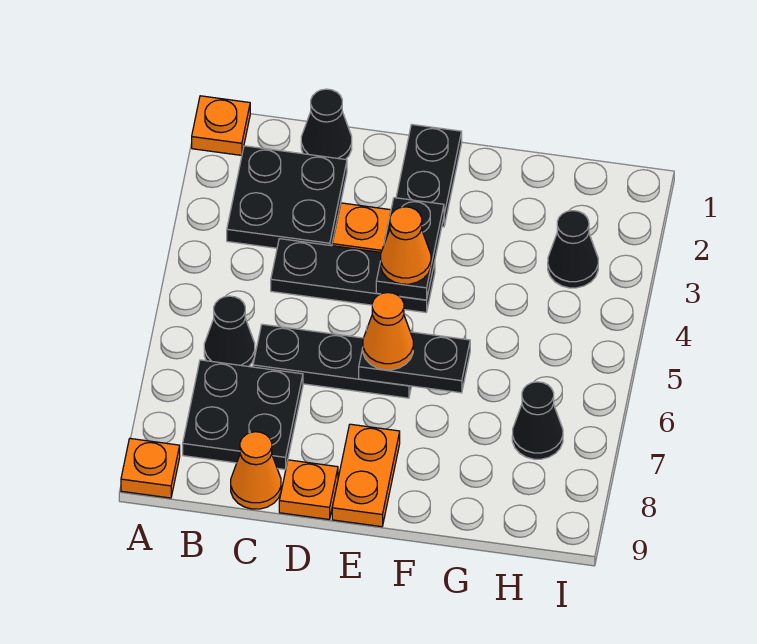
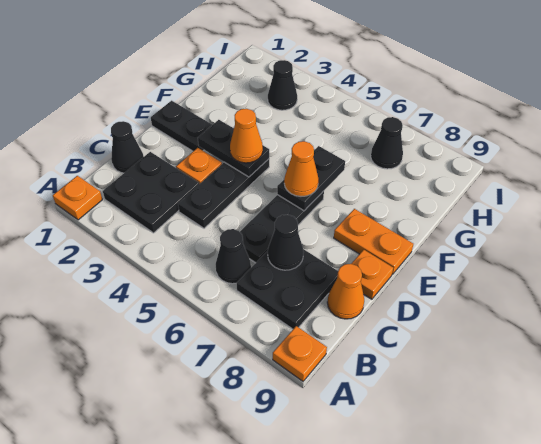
none -> black 1x1 cone [268,215,303,270]

